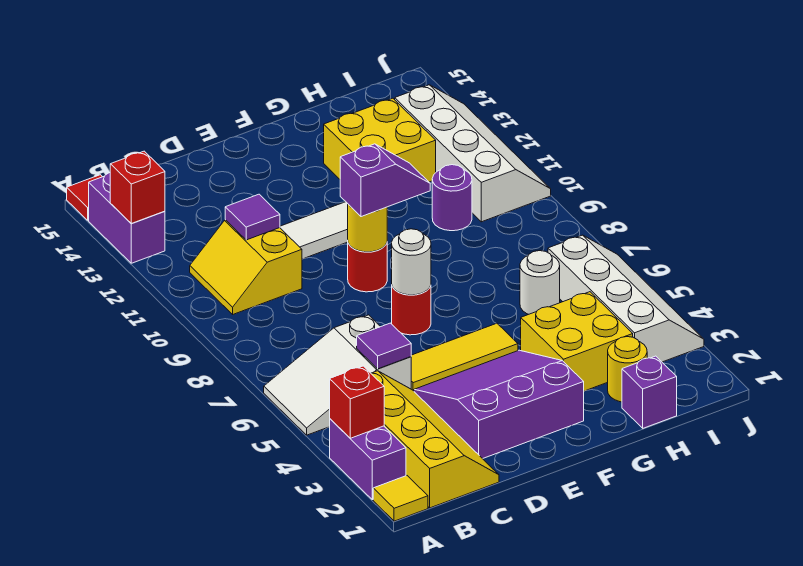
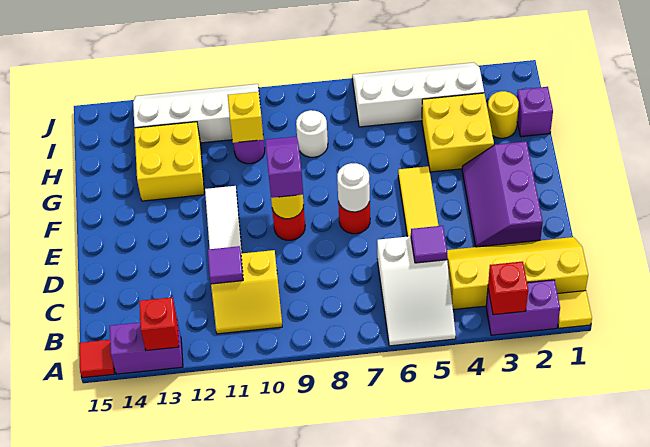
purple 3x3 slope [414,350,584,459] -> purple 2x3 slope [462,141,543,247]
white 1x1 round brick [520,251,560,314] -> white 1x1 round brick moved to [296,110,328,157]
none -> yellow 1x1 brick [228,92,264,143]

